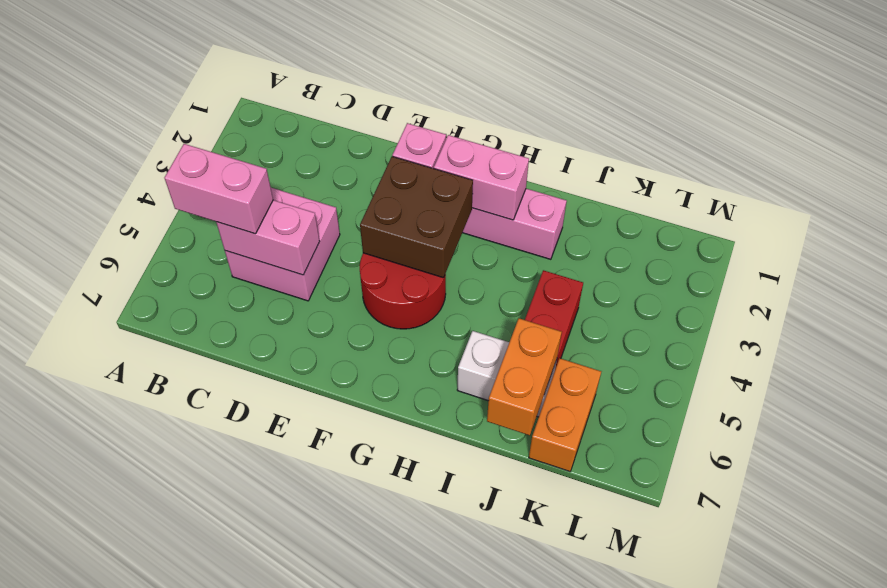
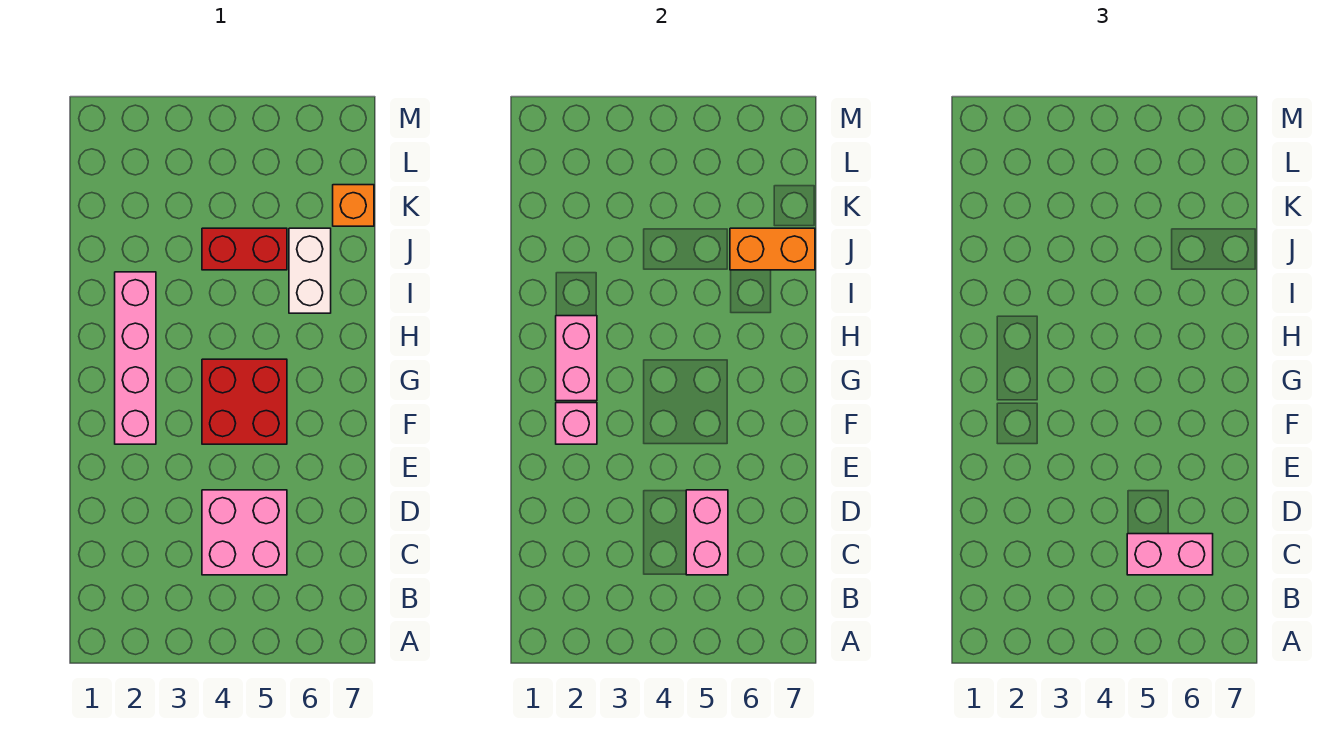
pink 1x2 brick [164,144,273,234] -> pink 1x2 brick turned to [1127,534,1213,575]
brown 2x2 brick [360,157,473,278] -> none
red 2x2 round brick [360,253,446,329] -> red 2x2 brick [202,359,287,444]
orange 1x2 brick [529,358,601,471] -> orange 1x1 brick [333,185,374,226]

